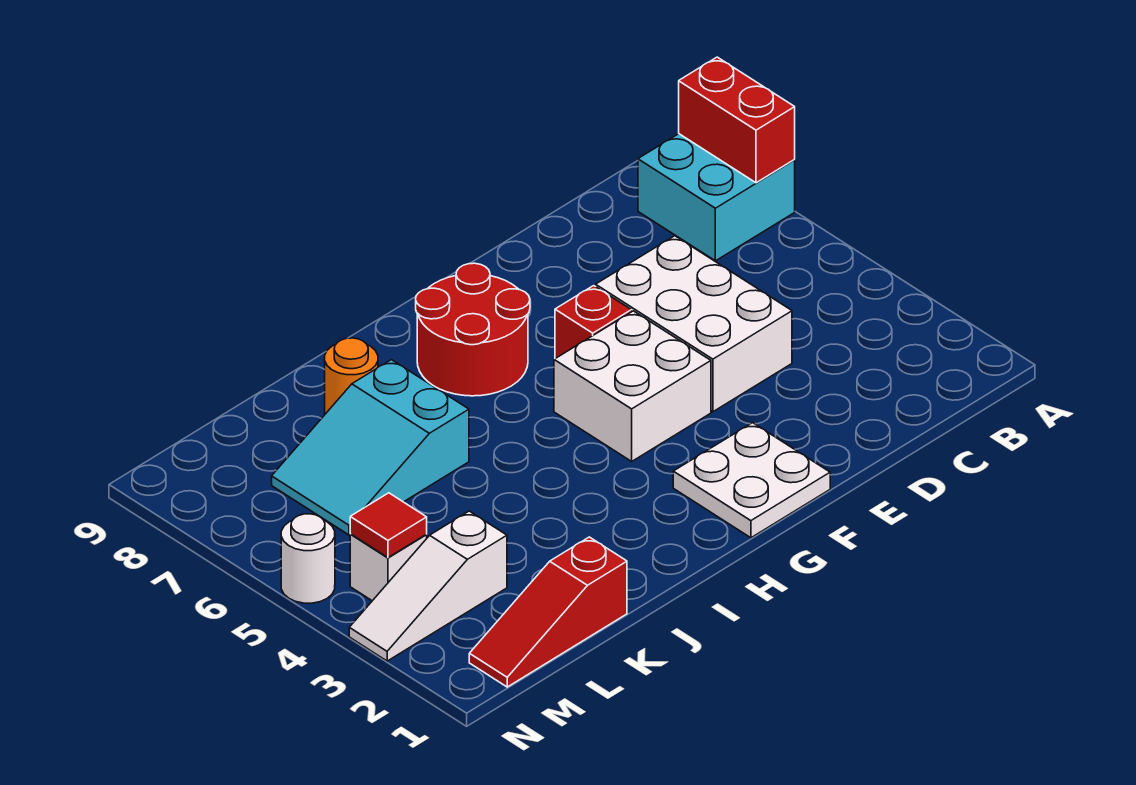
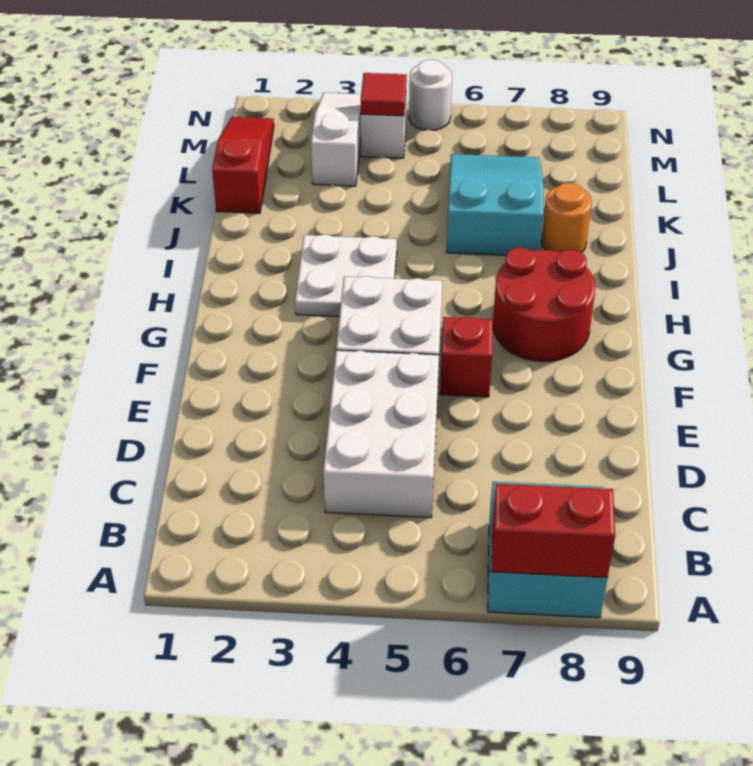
white 2x3 brick [596,236,792,412] -> white 2x3 brick turned to [323,350,439,518]
white 2x2 plate [673,423,830,538] -> white 2x2 plate moved to [295,234,397,317]

